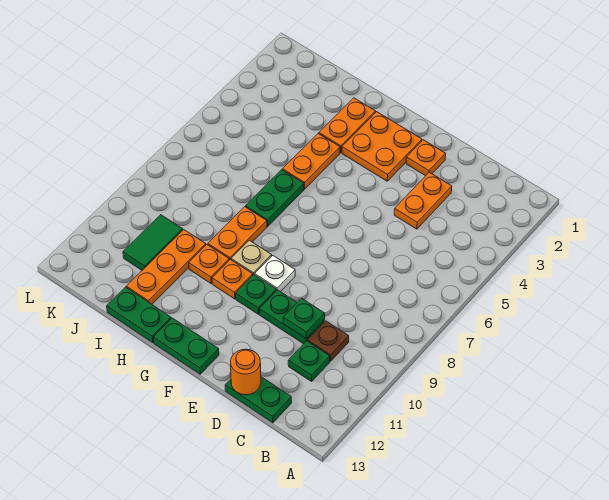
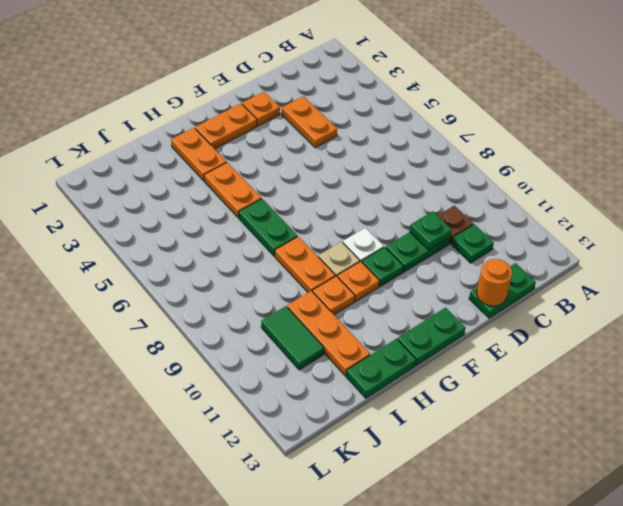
orange 2x2 plate [342,112,422,181] -> orange 1x2 plate [195,103,257,149]

